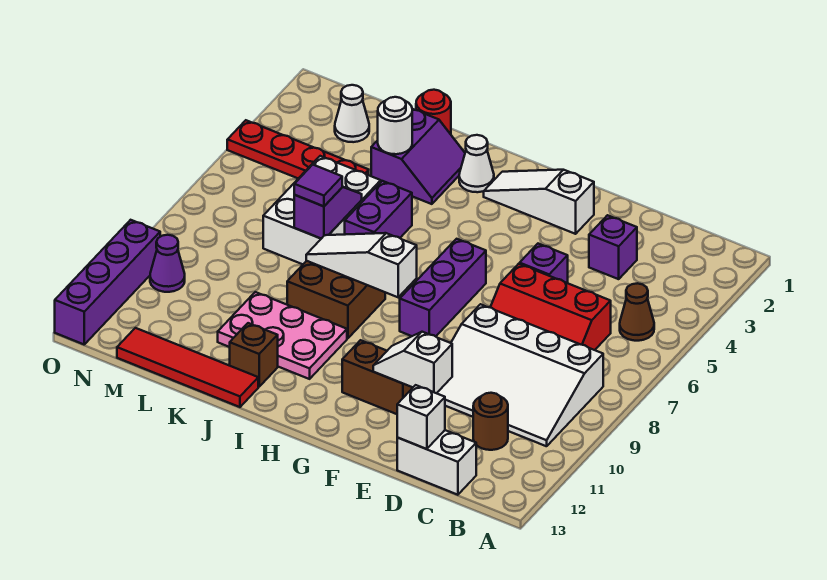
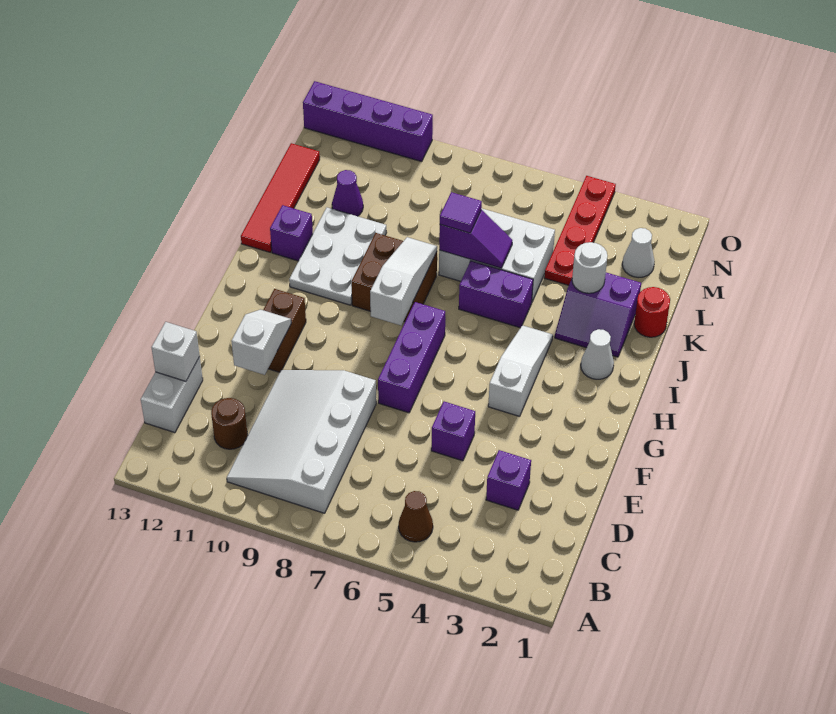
red 2x3 slope [490,264,611,350] -> none
white 1x3 slope [484,170,594,234] -> white 1x3 slope moved to [488,325,553,416]
purple 1x3 brick [400,239,486,336] -> purple 1x3 brick turned to [378,302,445,413]
pink 2x3 plate [218,292,347,379] -> white 2x3 plate [289,208,387,305]
brown 1x1 brick [230,323,278,387] -> purple 1x1 brick [270,205,313,261]
purple 1x1 cone [150,235,185,292] -> purple 1x1 cone moved to [332,170,363,216]

